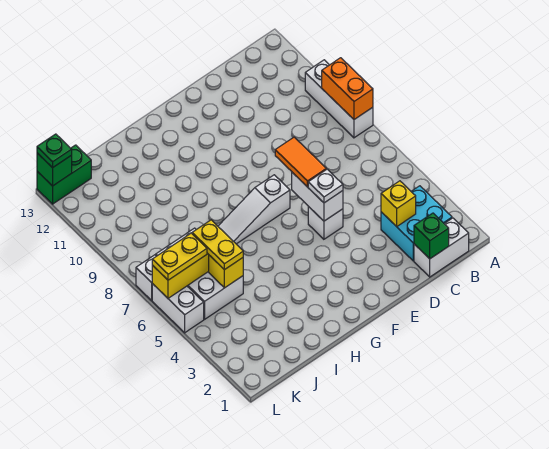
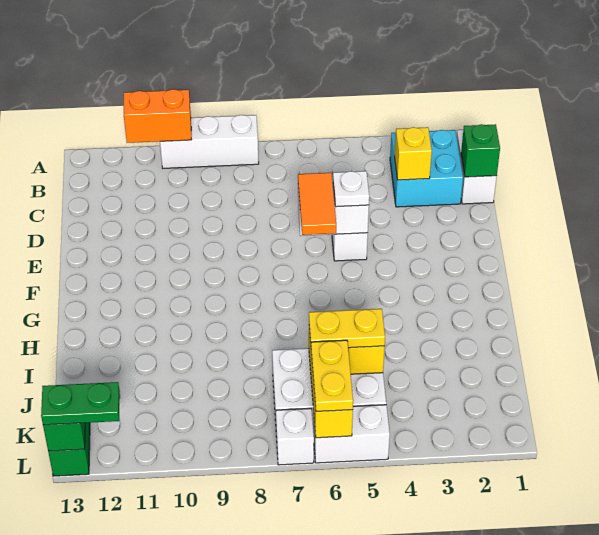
orange 1x2 brick [322,58,373,119] -> orange 1x2 brick moved to [124,89,191,143]
orange 1x2 tile [275,137,326,187] -> orange 1x2 tile turned to [298,173,336,235]
white 1x3 slope [218,175,290,244] -> none
green 1x1 plate [37,134,72,168] -> green 1x2 plate [41,382,120,425]

